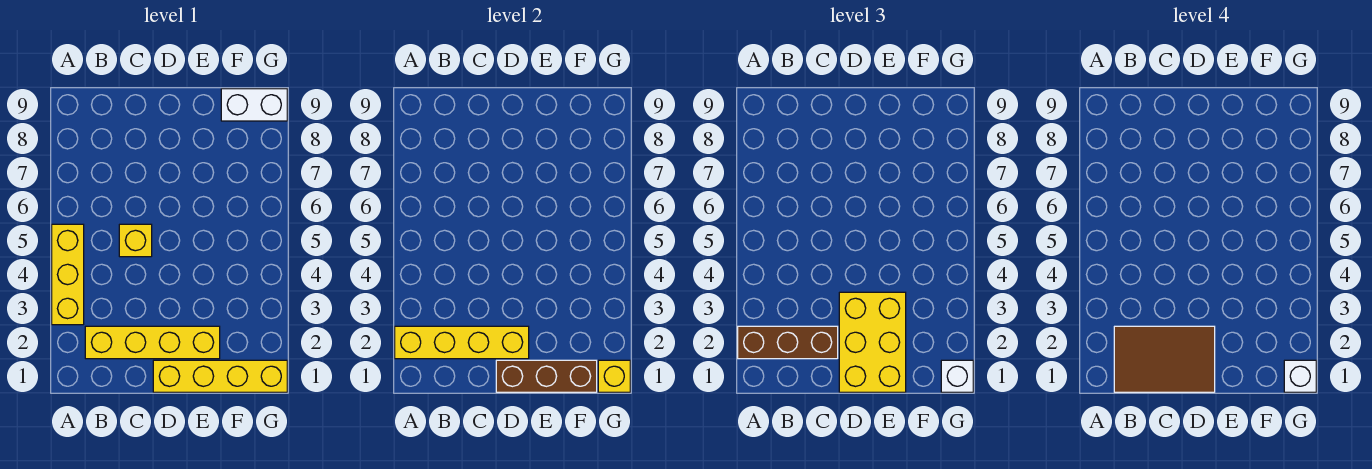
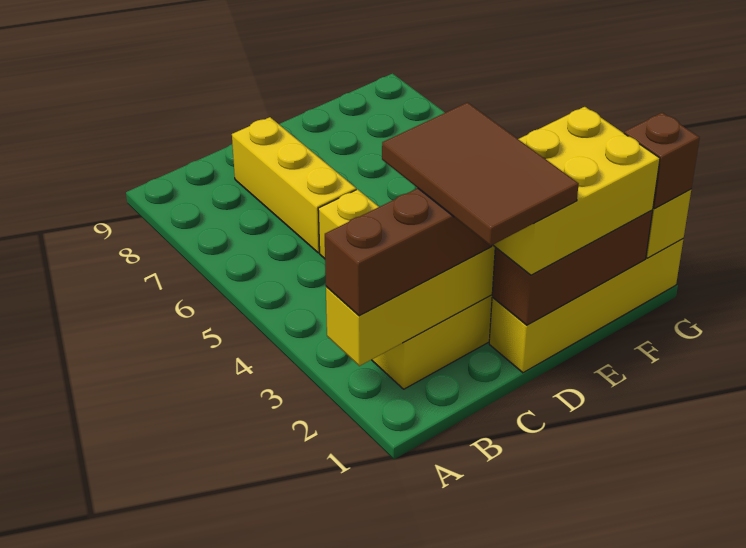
yellow 1x3 brick [52,224,84,325] -> yellow 1x3 brick moved to [232,117,356,253]
brown 2x3 tile [1114,326,1215,392] -> brown 2x3 tile turned to [382,103,579,246]
yellow 2x3 brick [839,292,906,392] -> yellow 2x3 brick turned to [493,107,660,275]
white 1x2 brick [221,89,287,121] -> none
white 1x1 brick [941,360,973,392] -> brown 1x1 brick [624,113,700,208]
white 1x1 brick [1284,360,1316,392] -> none

